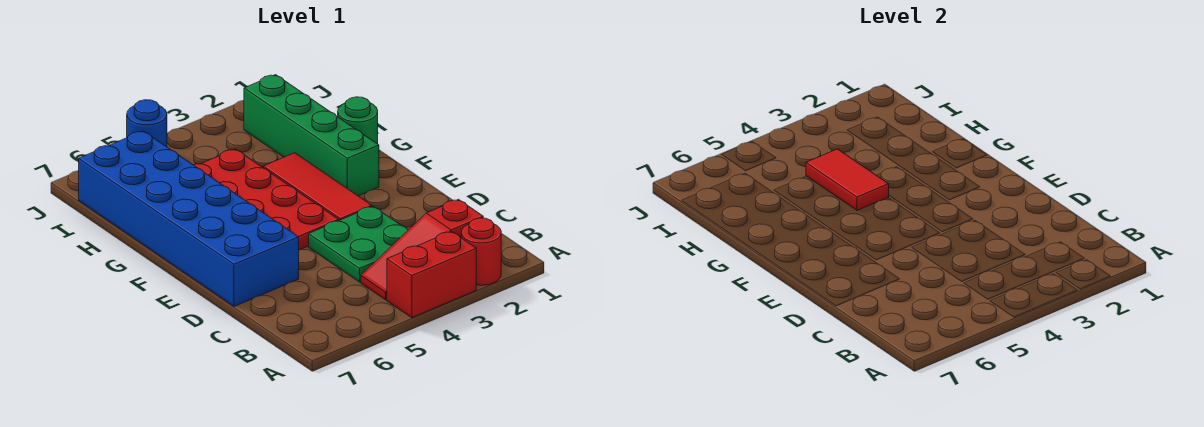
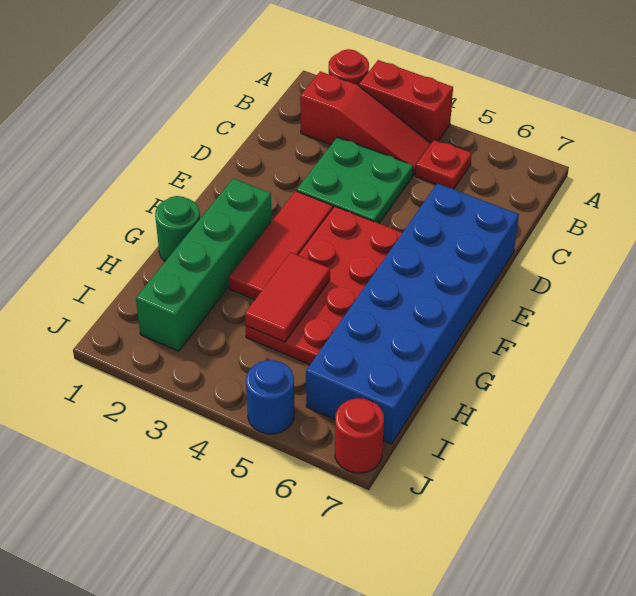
none -> red 1x1 plate [415,139,472,189]
none -> red 1x1 round brick [335,398,384,473]

